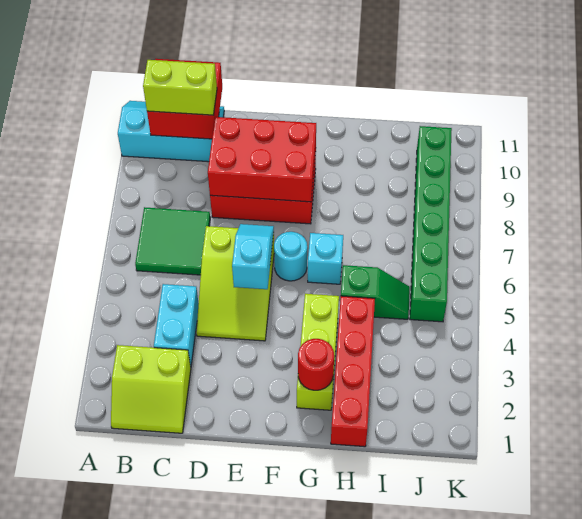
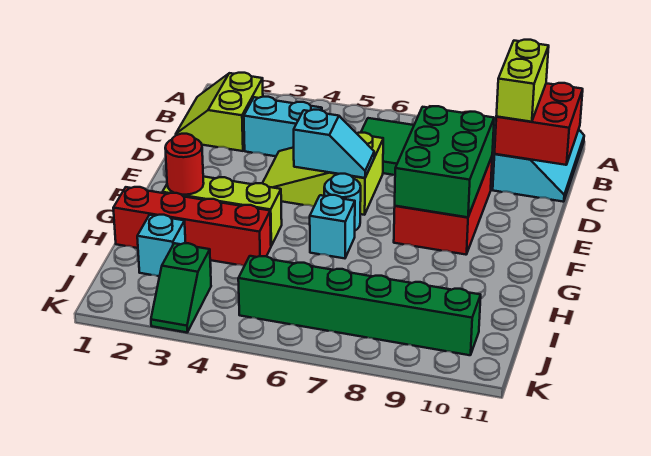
red 2x3 brick [208,117,316,202] -> green 2x3 brick [395,106,494,217]
green 1x2 slope [341,265,410,319] -> green 1x2 slope moved to [151,243,211,332]
none -> cyan 1x1 brick [137,215,186,276]

